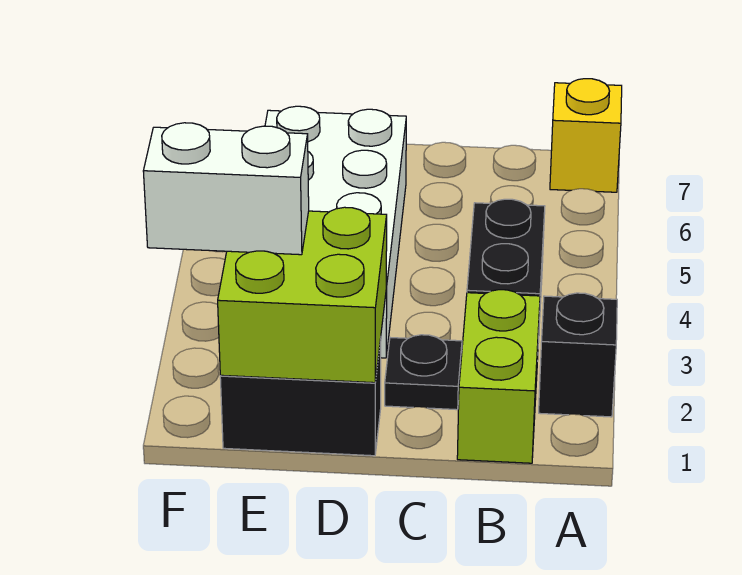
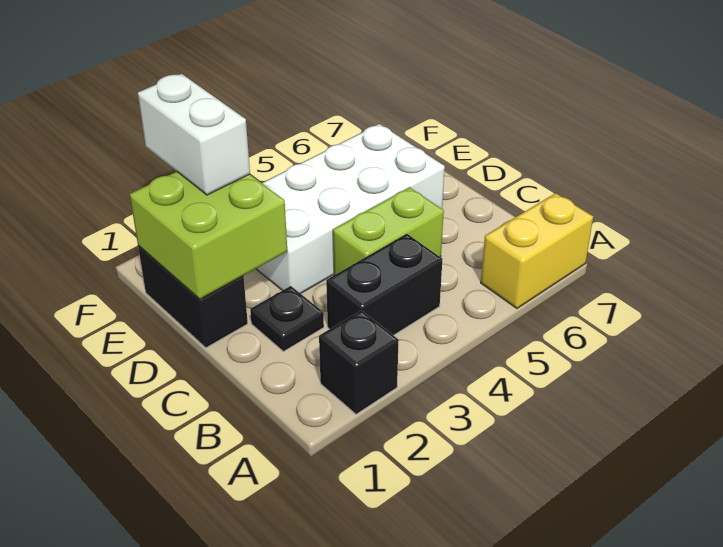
yellow 1x1 brick [550,79,622,192] -> yellow 1x2 brick [481,193,593,308]
lime 1x2 brick [457,290,540,463] -> lime 1x2 brick moved to [333,187,444,275]

